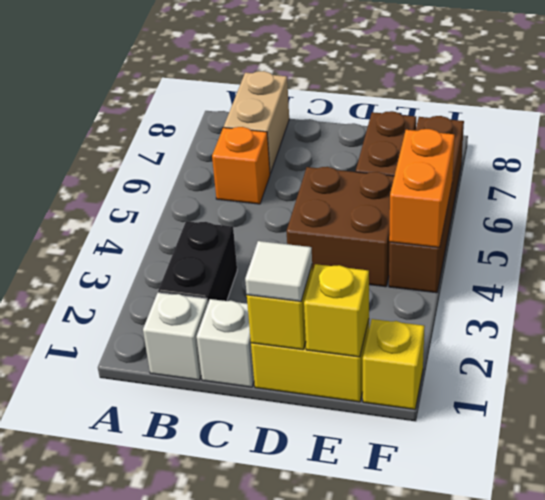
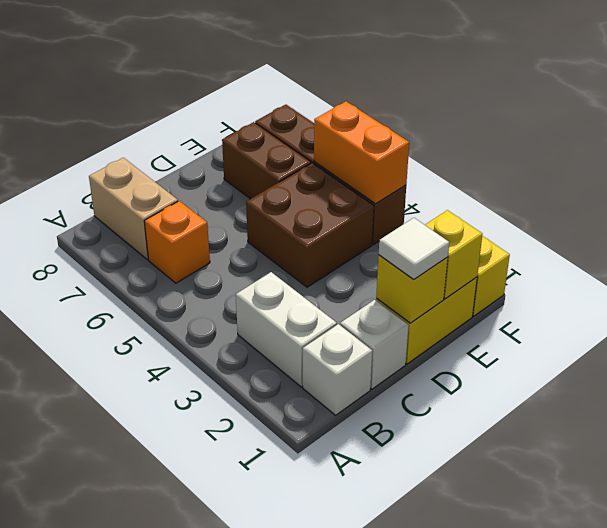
black 1x2 brick [158,221,237,303] -> white 1x2 brick [236,272,337,387]

